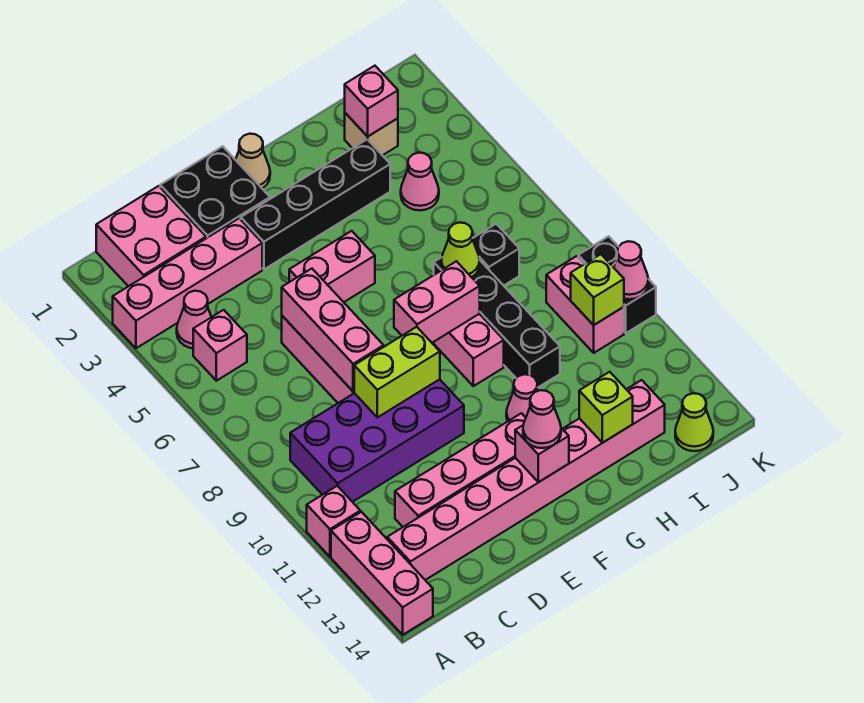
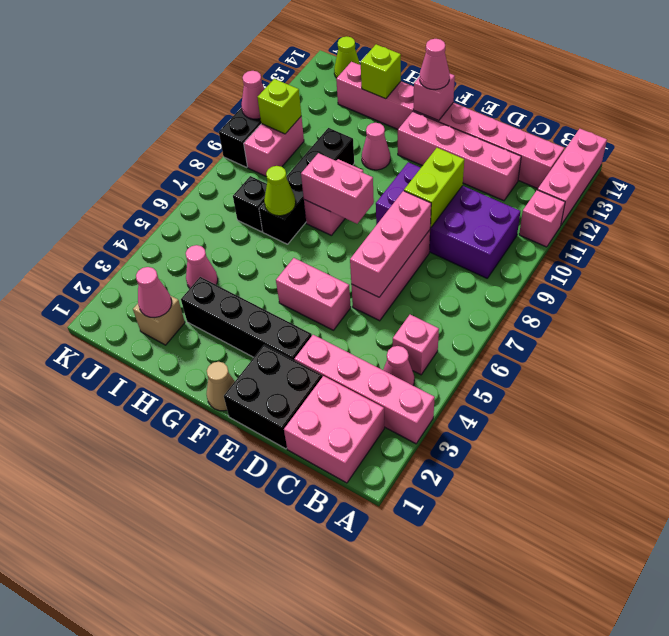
lime 1x2 brick [354,327,440,417] -> lime 1x2 brick turned to [404,148,464,228]
pink 1x1 brick [345,66,398,137] -> pink 1x1 cone [136,267,172,317]

